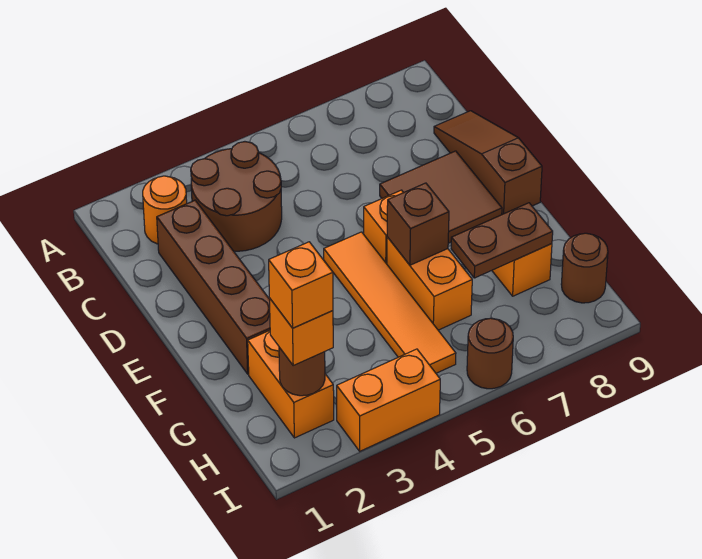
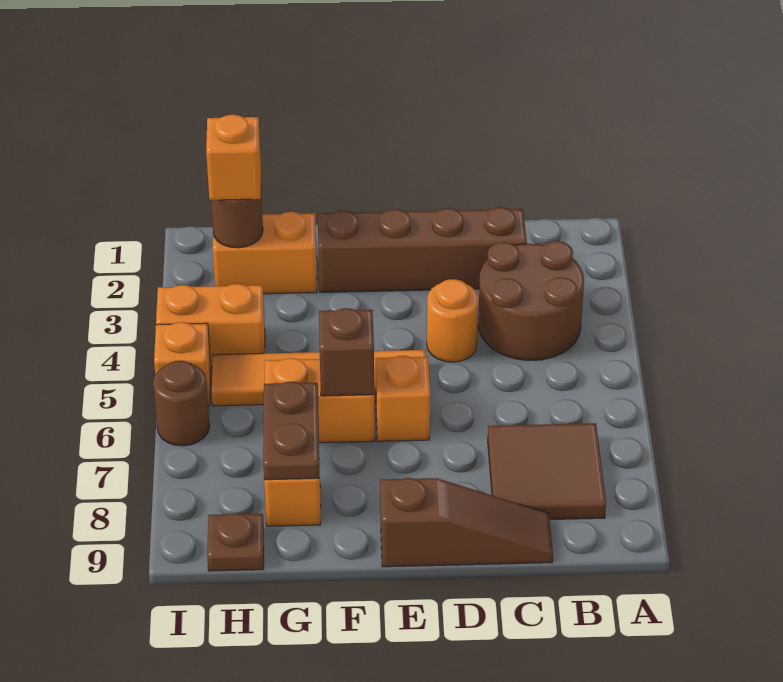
orange 1x1 round brick [143,176,187,244] -> orange 1x1 round brick moved to [427,279,479,362]
brown 2x2 tile [380,151,502,243] -> brown 2x2 tile moved to [488,423,606,520]
orange 1x1 brick [269,242,333,328] -> orange 1x1 brick moved to [154,322,211,406]
brown 1x1 round brick [561,233,608,303] -> brown 1x1 plate [207,514,264,571]
orange 1x2 brick [337,349,440,451] -> orange 1x2 brick turned to [156,284,265,368]

